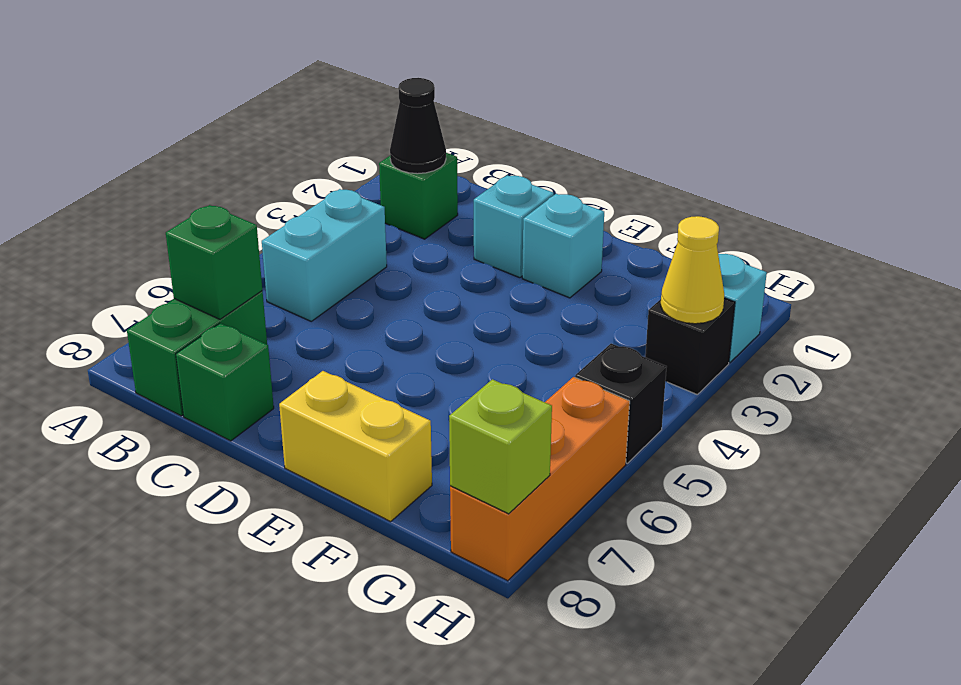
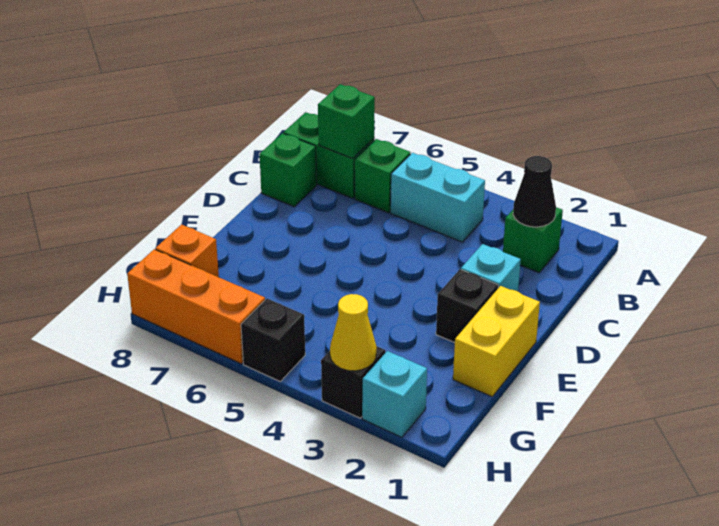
none -> green 1x1 brick [354,139,410,213]
cyan 1x1 brick [522,194,604,298] -> black 1x1 brick [436,269,498,343]
yellow 1x2 brick [279,371,432,522] -> yellow 1x2 brick moved to [453,286,540,396]
none -> orange 1x1 brick [156,225,219,277]
lime 1x1 brick [449,379,552,514] -> none

